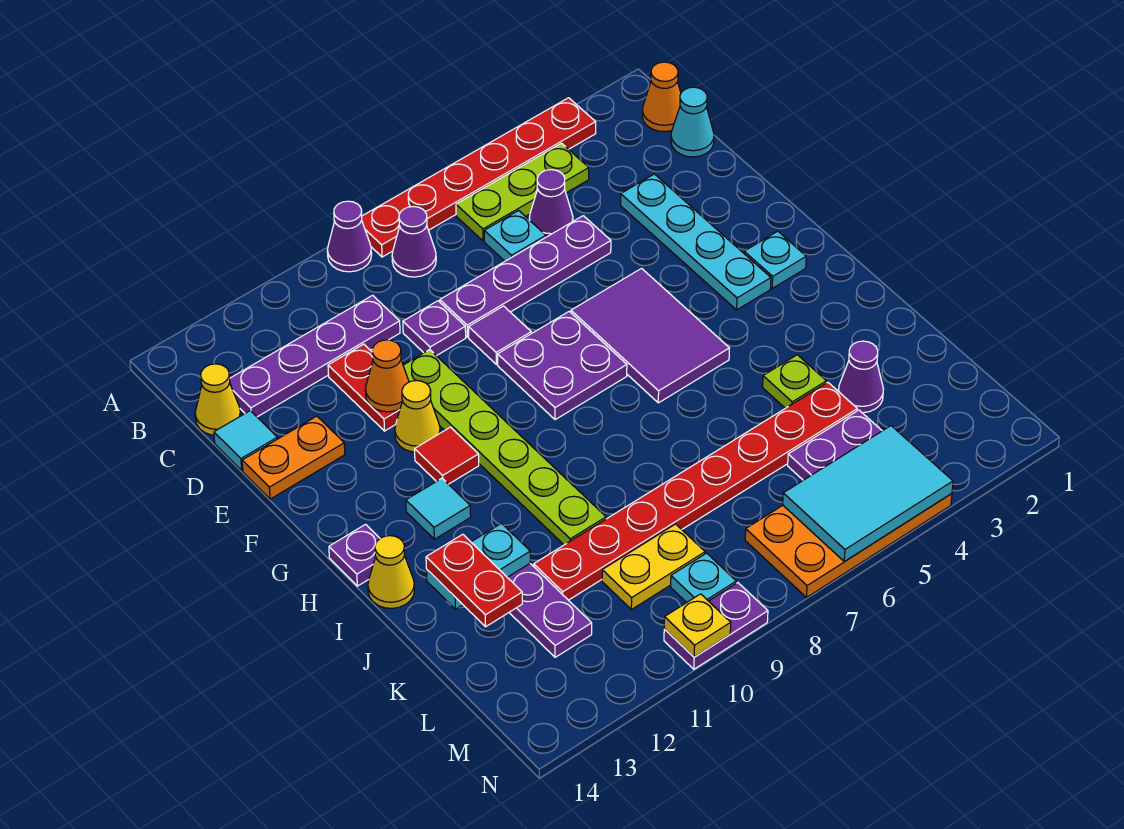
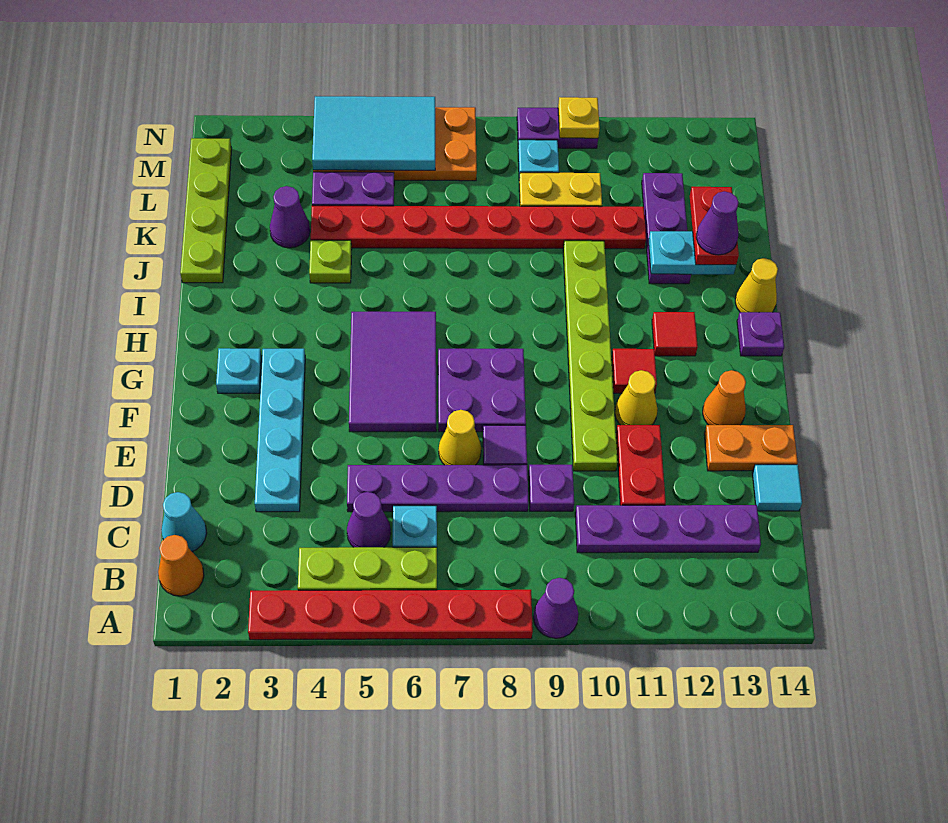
purple 1x1 cone [392,207,436,277] -> purple 1x1 cone moved to [696,191,739,255]
yellow 1x1 cone [195,364,241,435] -> yellow 1x1 cone moved to [439,410,481,465]
orange 1x1 cone [365,340,409,412] -> orange 1x1 cone moved to [703,370,746,425]
cyan 1x1 tile [406,478,471,539] -> red 1x1 tile [652,312,698,356]
none -> lime 1x4 plate [180,138,232,283]

